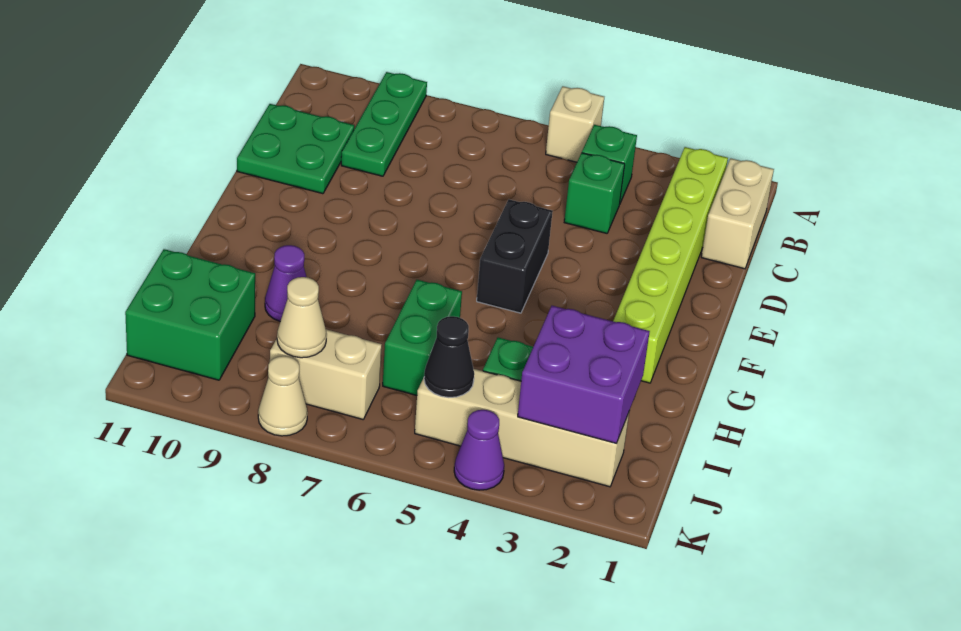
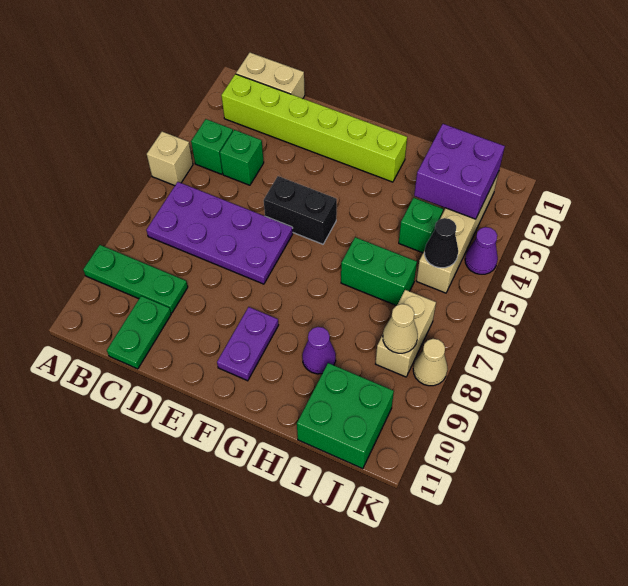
none -> purple 2x4 plate [146,182,293,284]
green 2x2 plate [237,104,354,194] -> green 1x2 plate [107,296,171,369]
none -> purple 1x2 plate [217,307,278,381]

